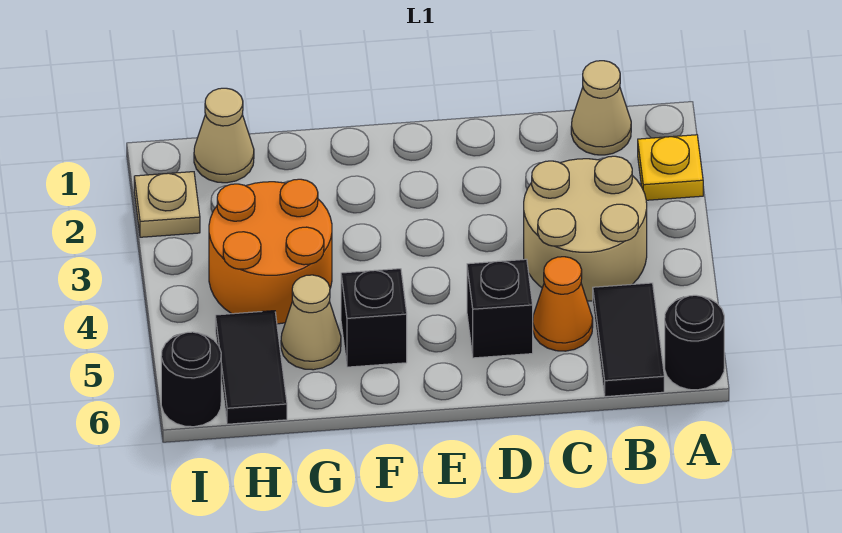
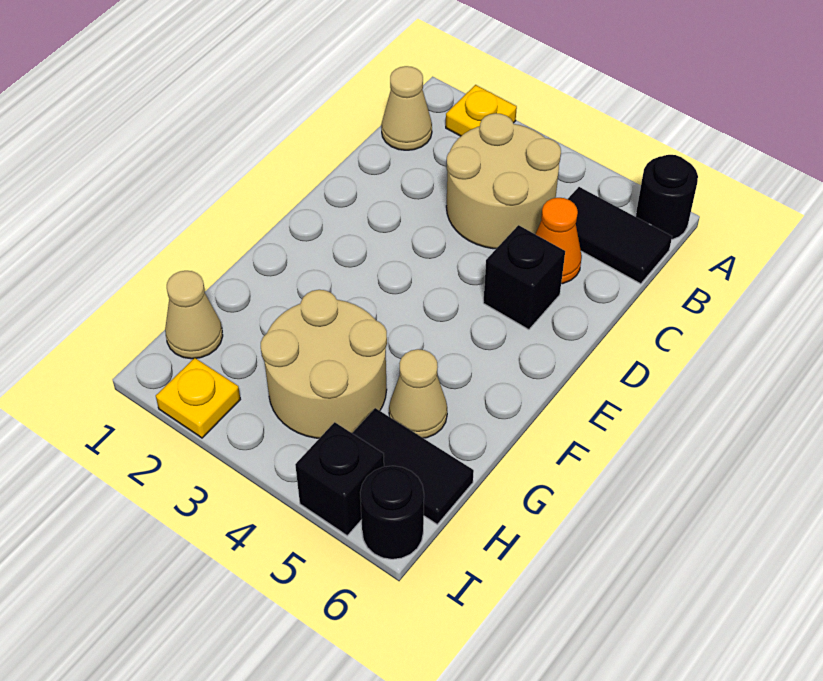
black 1x1 brick [341,269,407,367] -> black 1x1 brick moved to [295,422,384,536]
orange 2x2 round brick [209,179,332,324] -> tan 2x2 round brick [261,290,387,438]
tan 1x1 plate [134,172,200,237] -> yellow 1x1 plate [156,358,240,438]

